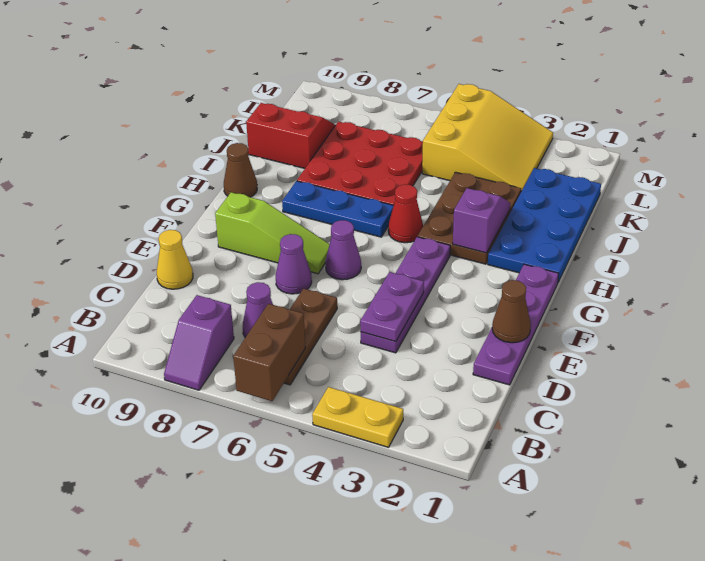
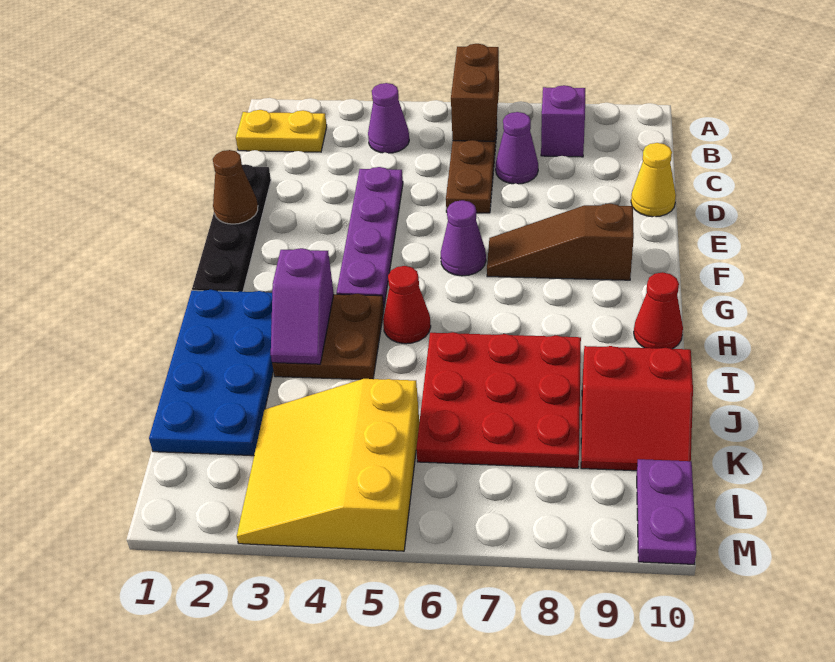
yellow 1x2 plate [312,387,403,447] -> yellow 1x2 plate moved to [236,110,327,152]
purple 1x4 plate [473,264,559,385] -> black 1x4 plate [192,164,271,292]
purple 1x2 plate [360,272,424,342] -> purple 1x2 plate moved to [637,459,697,564]
purple 1x1 cone [276,234,312,294] -> purple 1x1 cone moved to [368,83,409,153]
lime 1x3 slope [215,192,330,274] -> brown 1x3 slope [487,203,634,280]
brown 2x3 plate [418,172,521,264] -> brown 2x2 plate [272,294,384,379]
blue 1x3 plate [282,181,394,237] -> none
brown 1x1 cone [224,143,257,197] -> red 1x1 cone [634,272,683,349]

